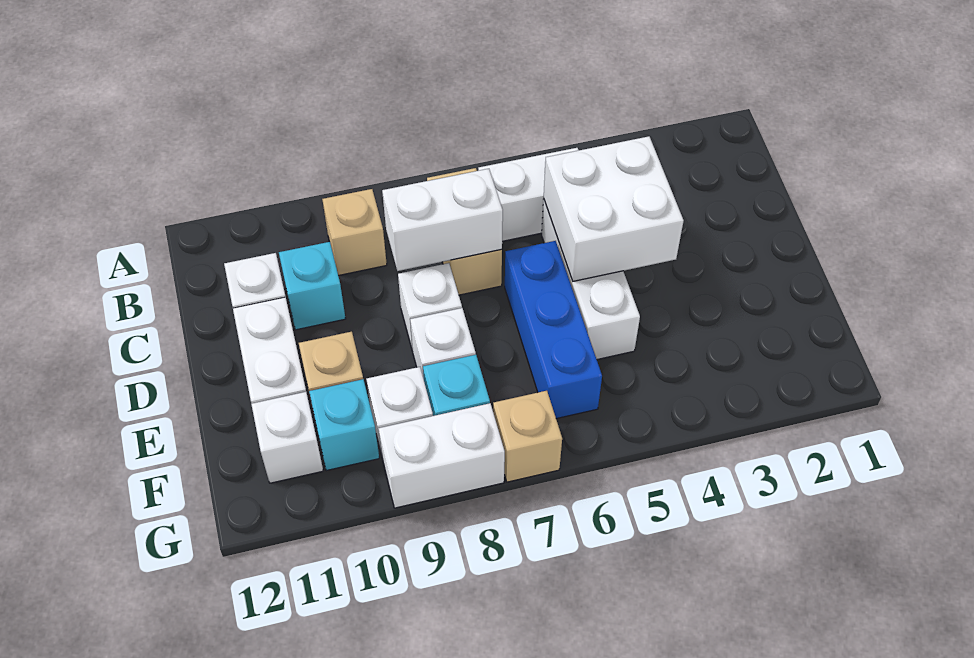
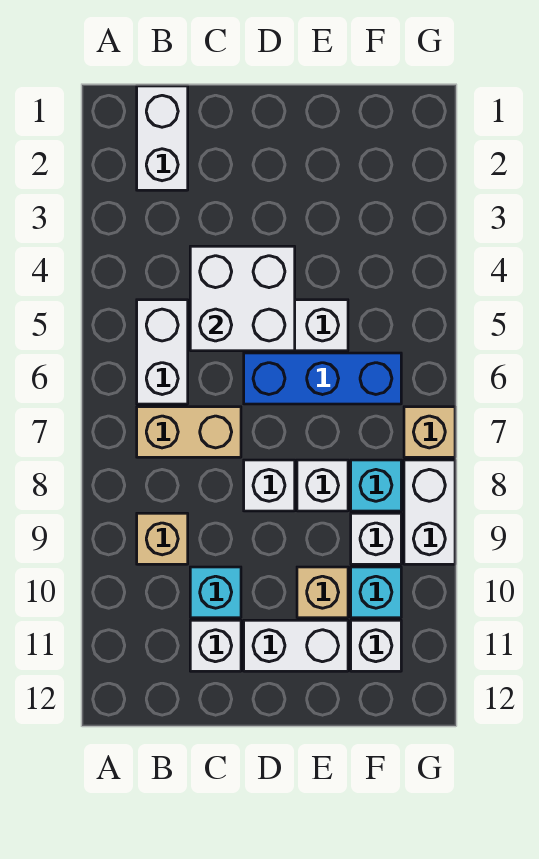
white 1x2 brick [382,169,503,271] -> white 1x2 brick moved to [137,86,188,190]

